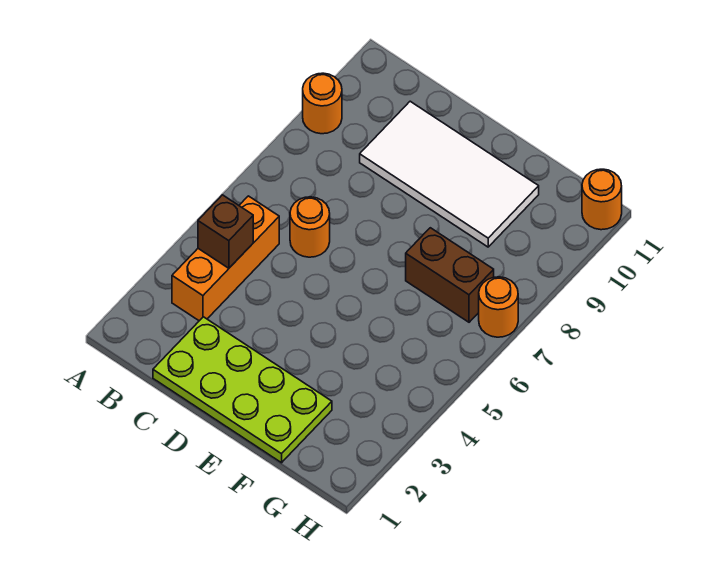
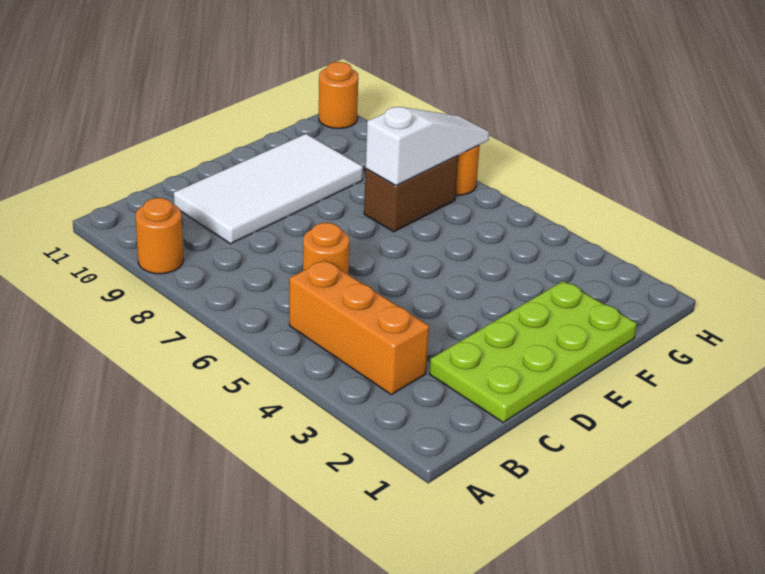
brown 1x1 brick [198,195,253,268] -> none
none -> white 1x3 slope [366,107,489,186]

